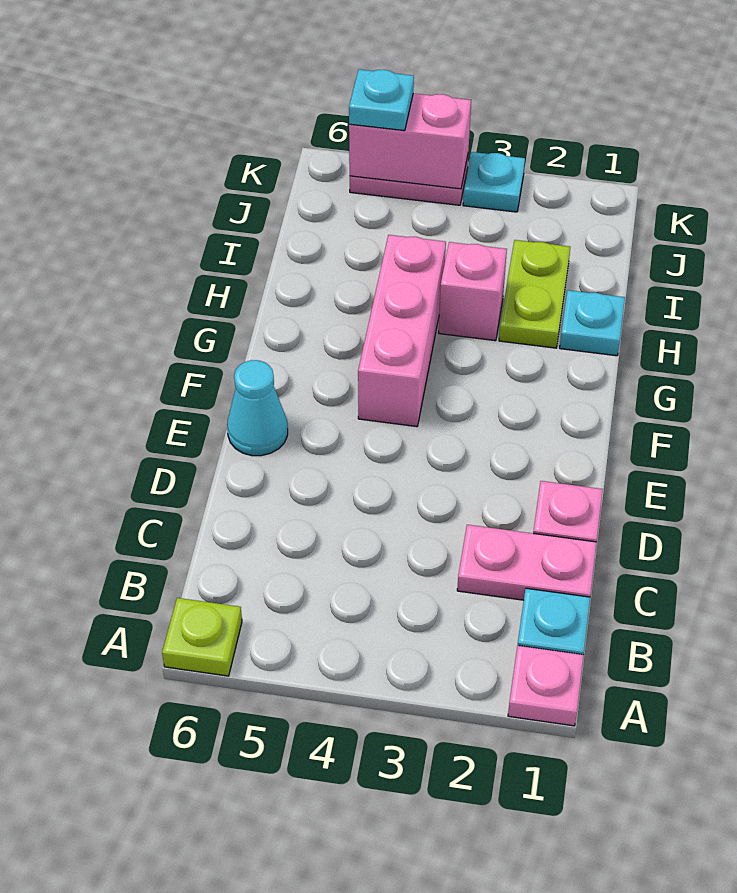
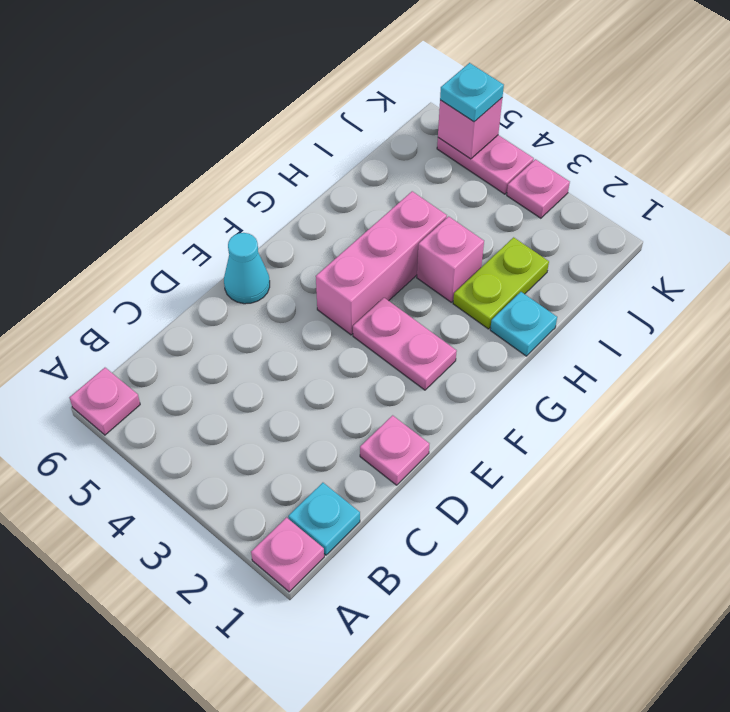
lime 1x1 plate [162,598,242,676] -> pink 1x1 plate [69,368,140,435]
pink 1x2 plate [457,525,597,600] -> pink 1x2 plate moved to [353,298,457,390]
cyan 1x1 plate [463,152,525,212] -> pink 1x1 plate [507,159,570,218]
pink 1x2 brick [349,93,471,189] -> pink 1x1 brick [438,98,502,159]

